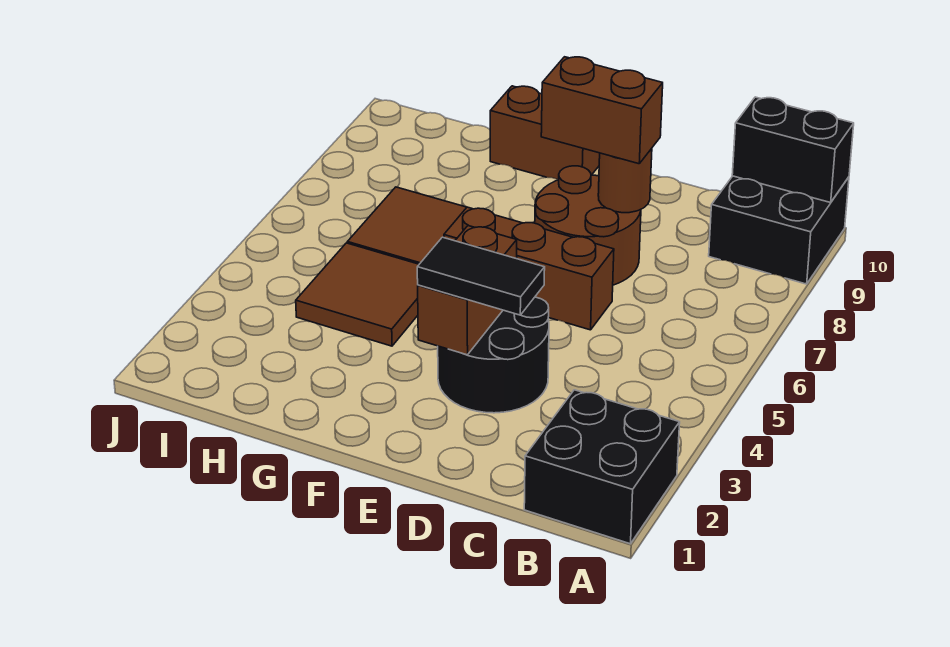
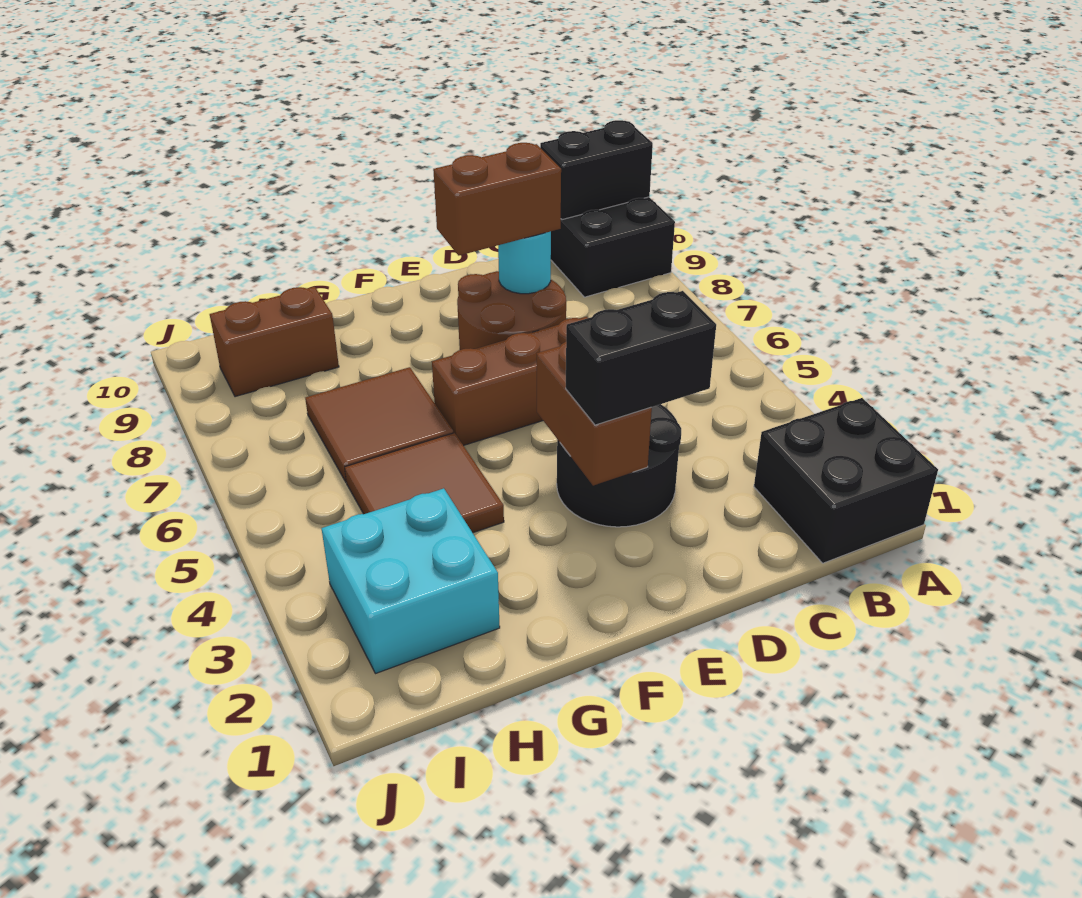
black 1x2 tile [417,237,545,315] -> black 1x2 brick [566,291,716,425]
brown 1x1 round brick [598,148,652,213] -> cyan 1x1 round brick [498,231,551,294]
brown 1x2 brick [490,86,600,180] -> brown 1x2 brick moved to [210,287,339,397]
none -> cyan 2x2 brick [321,488,500,674]

